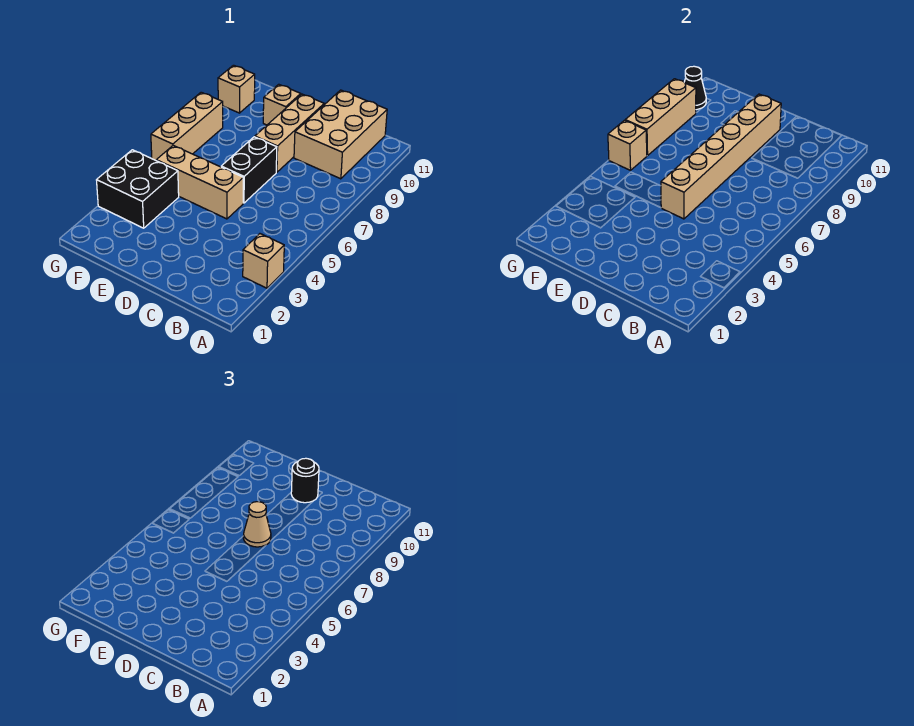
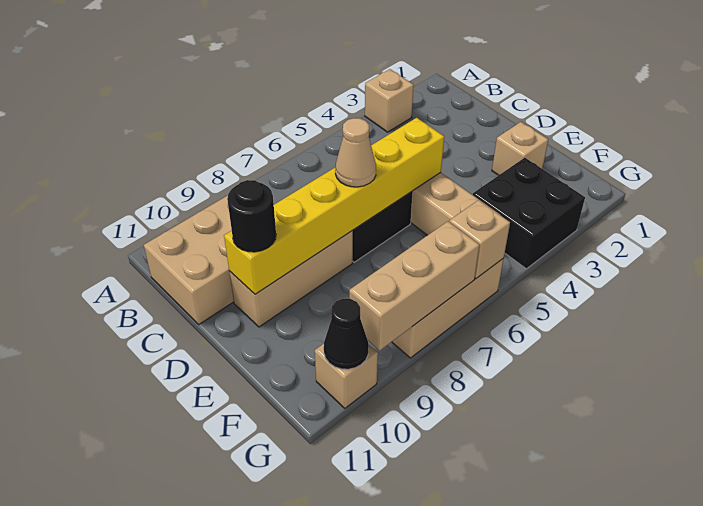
tan 1x6 brick [661,94,781,219] -> yellow 1x6 brick [224,118,444,294]
tan 1x1 brick [263,84,301,125] -> tan 1x1 brick moved to [492,122,548,175]

